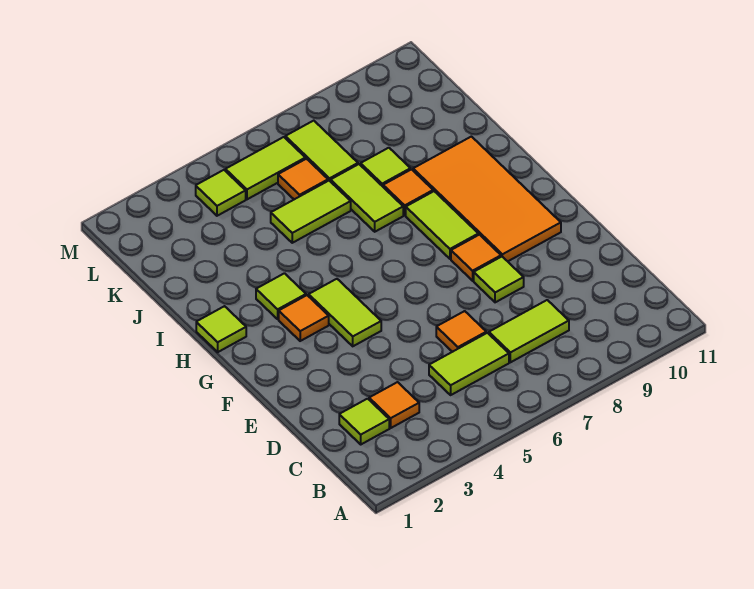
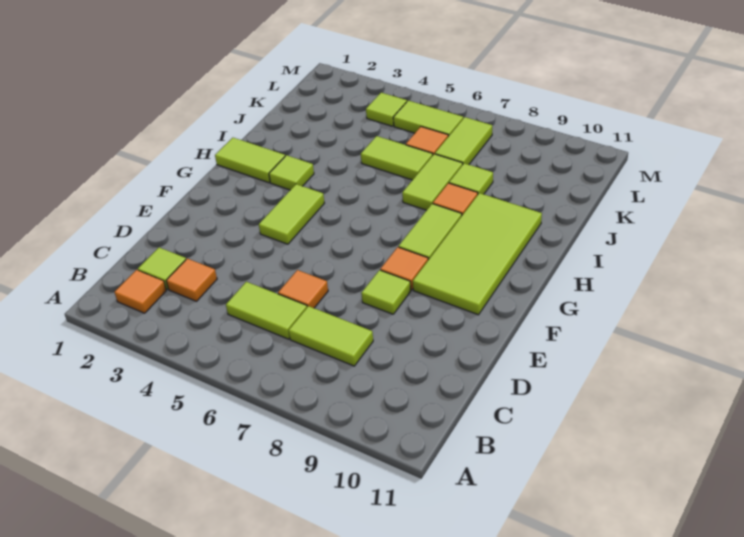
orange 2x4 tile [413,137,561,261] -> lime 2x4 tile [413,193,542,315]
orange 1x1 tile [279,295,329,341] -> orange 1x1 tile moved to [114,270,166,313]
lime 1x1 tile [196,306,246,352] -> lime 1x2 tile [215,138,285,183]

